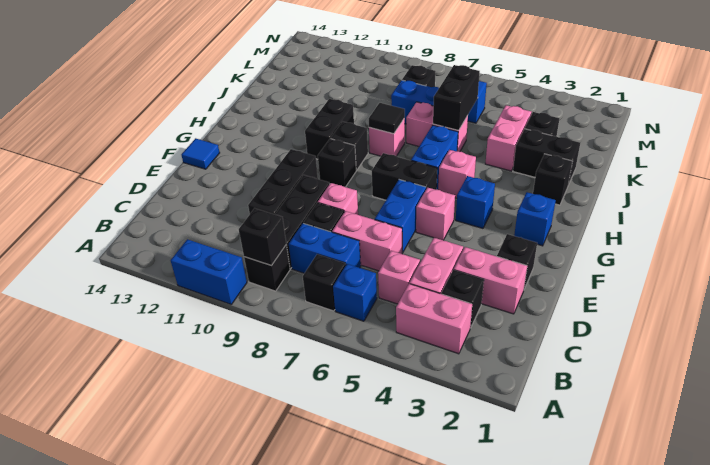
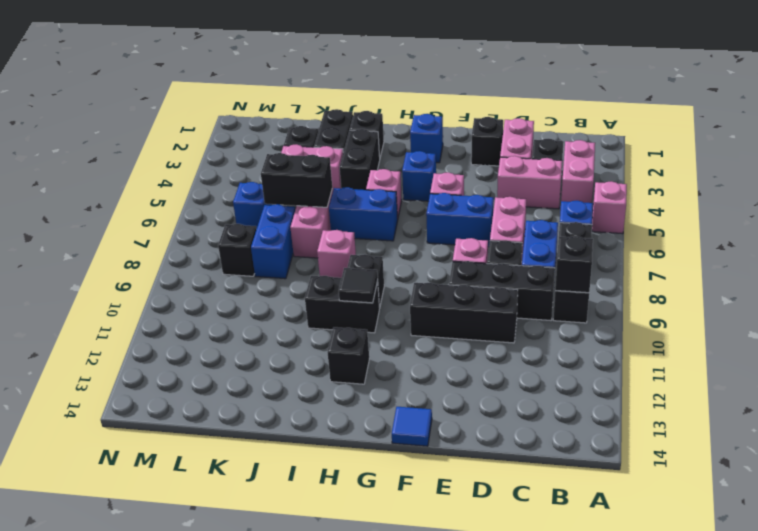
blue 1x2 brick [171,239,247,304] -> none
pink 1x1 brick [378,251,420,304] -> pink 1x1 brick moved to [592,181,627,234]
black 1x2 brick [372,153,437,200] -> black 1x2 brick moved to [340,129,380,190]
black 1x1 brick [318,139,356,187] -> black 1x1 brick moved to [327,327,369,384]
black 1x1 tile [369,103,405,134] -> black 1x1 tile moved to [339,268,378,303]

